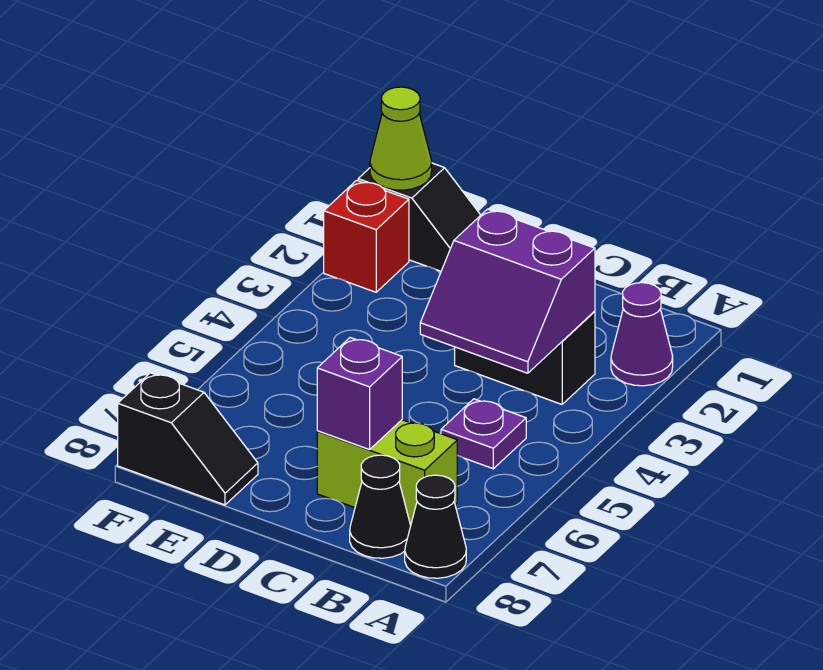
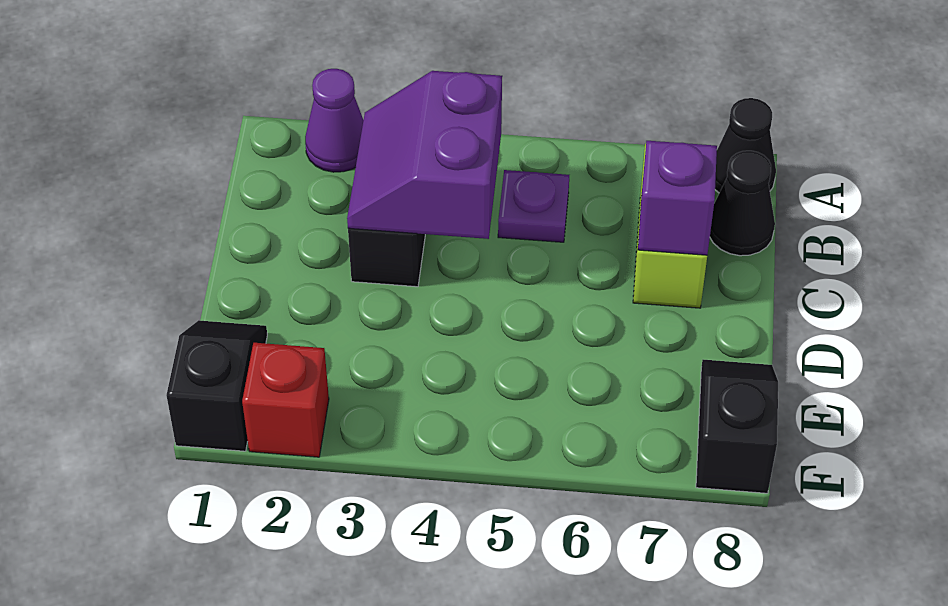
purple 2x2 slope [420,209,595,373] -> purple 2x2 slope turned to [347,71,502,239]
lime 1x1 cone [370,87,432,190] -> none

